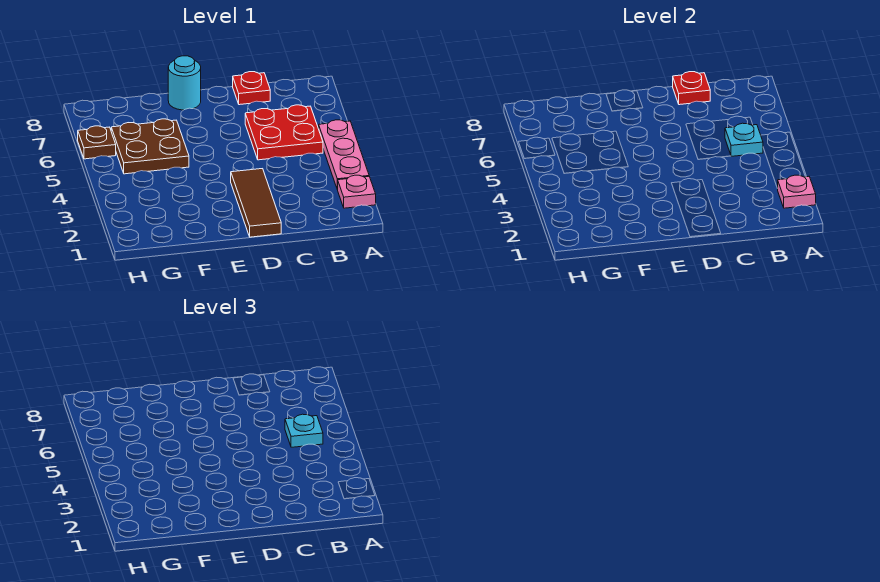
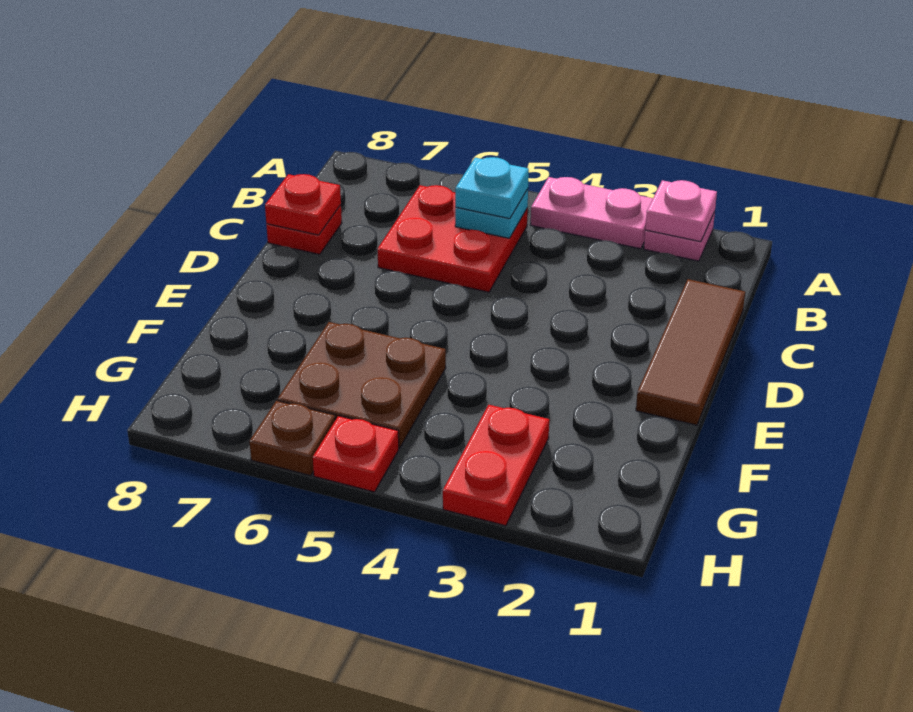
pink 1x3 plate [319,120,369,190] -> pink 1x2 plate [531,177,653,249]
brown 1x3 tile [231,169,281,237] -> brown 1x3 tile turned to [636,279,745,425]
cyan 1x1 round brick [168,56,201,110] -> none
none -> red 1x2 plate [443,405,549,526]
none -> red 1x1 plate [313,416,399,492]

